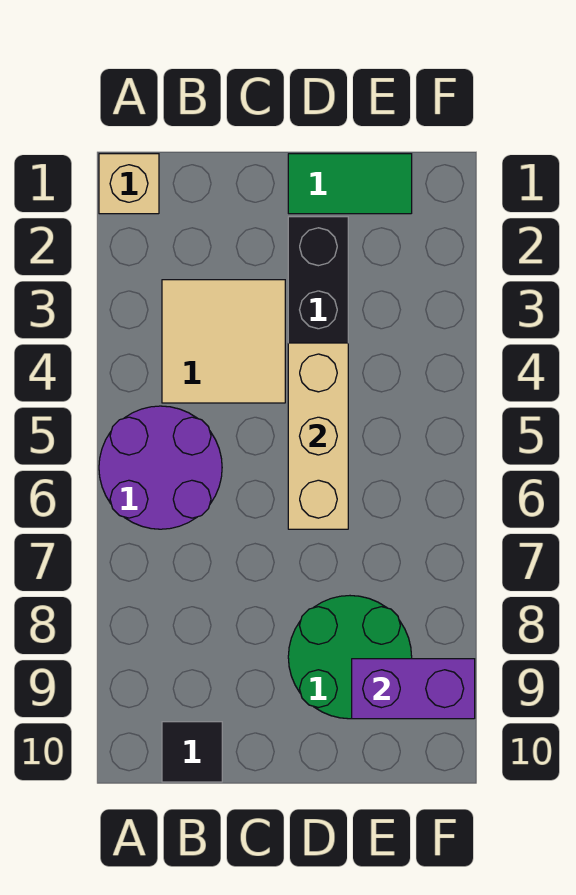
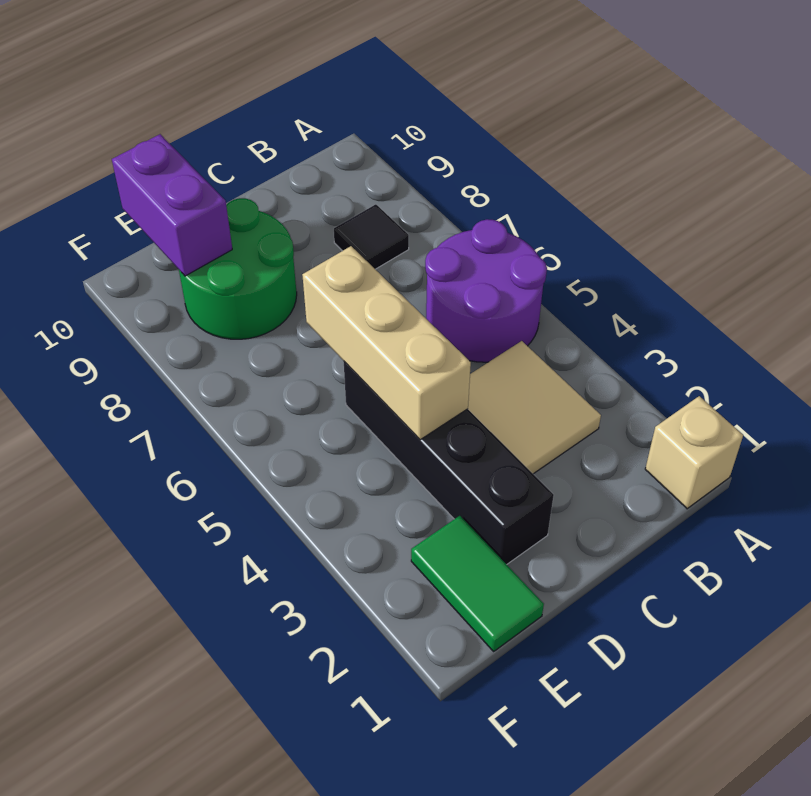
black 1x1 tile [162,722,222,782] -> black 1x1 tile moved to [334,204,409,269]
green 1x2 tile [288,154,412,214] -> green 1x2 tile turned to [411,516,544,651]
purple 1x2 brick [352,659,475,719] -> purple 1x2 brick turned to [112,134,232,276]

